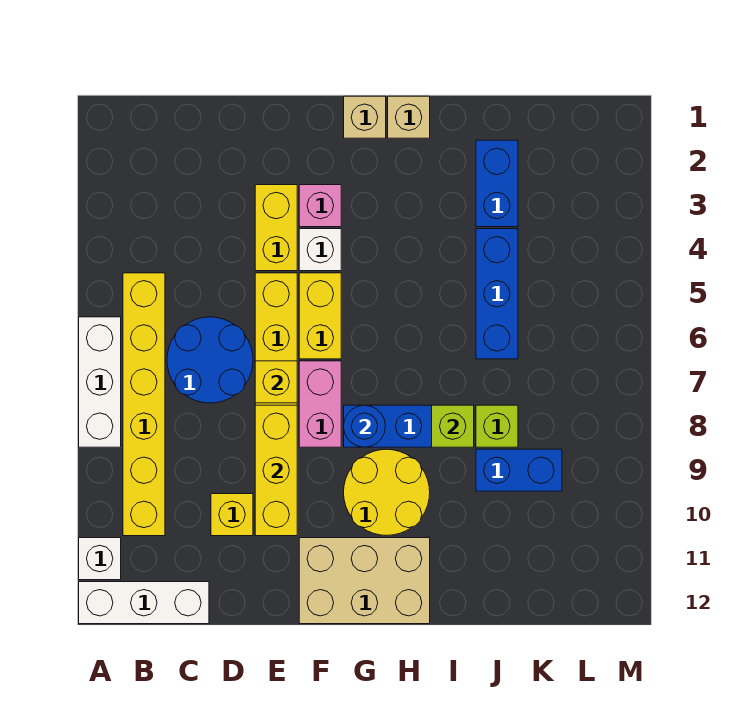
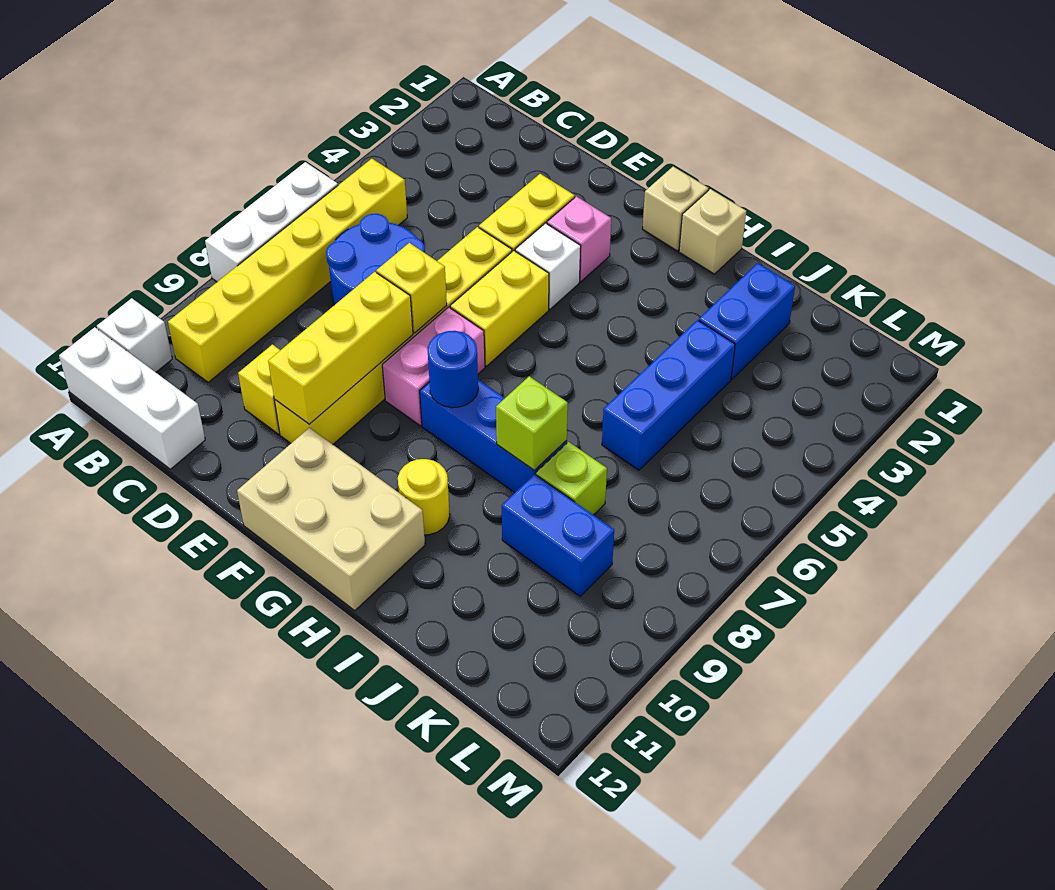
yellow 2x2 round brick [344,449,430,536] -> yellow 1x1 round brick [398,459,450,535]

